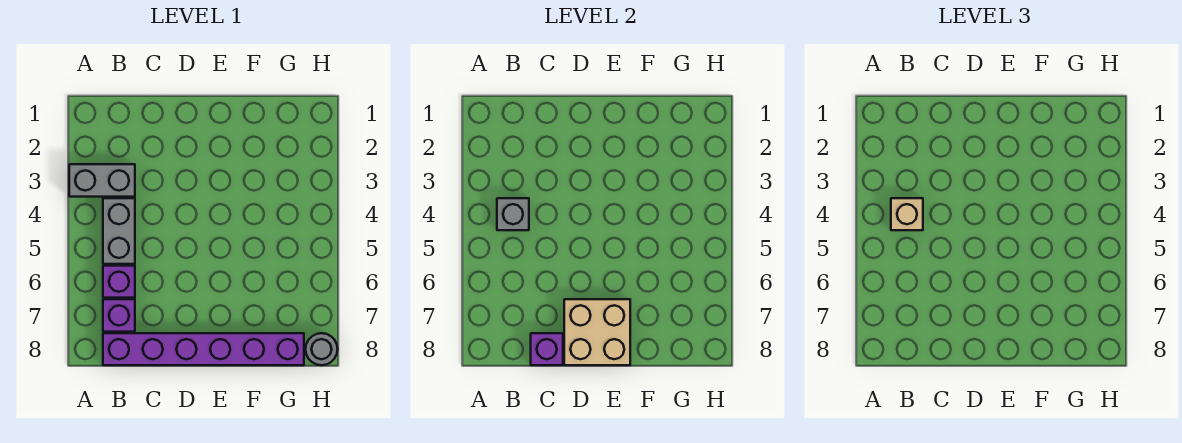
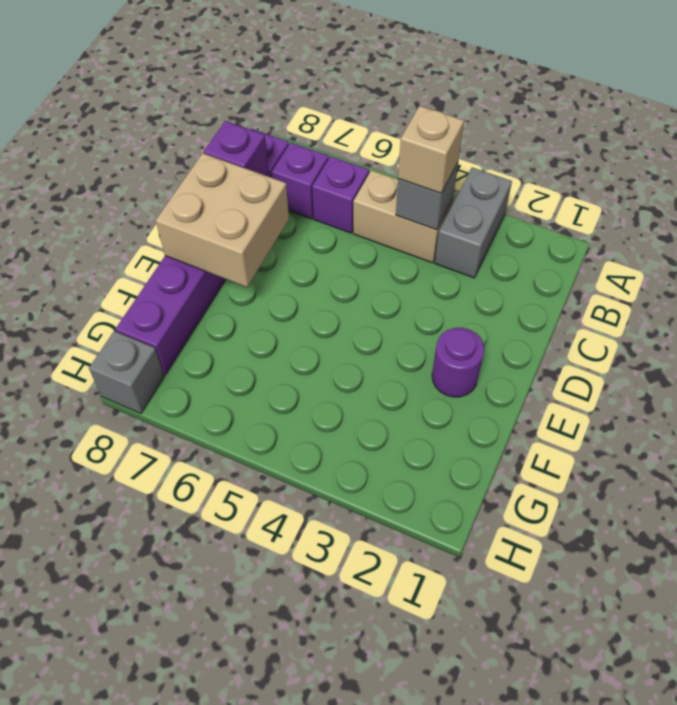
grey 1x2 brick [103,198,135,264] -> tan 1x2 brick [353,170,453,263]
none -> purple 1x1 round brick [432,328,484,397]
grey 1x1 round brick [306,333,338,365] -> grey 1x1 brick [89,331,164,413]

